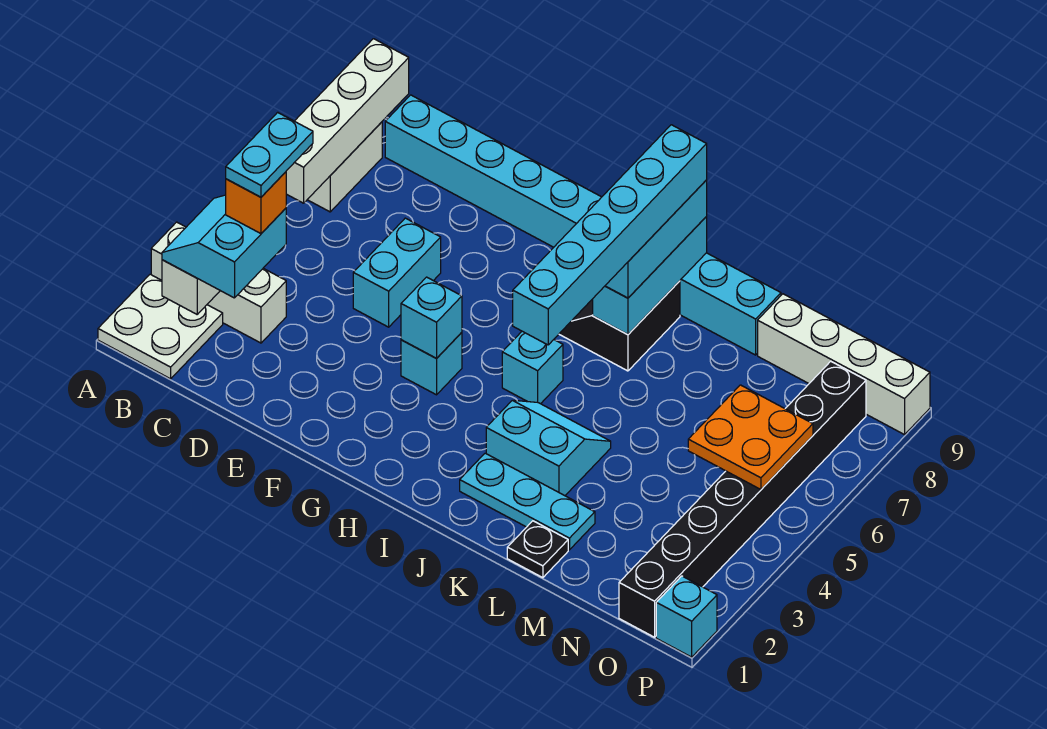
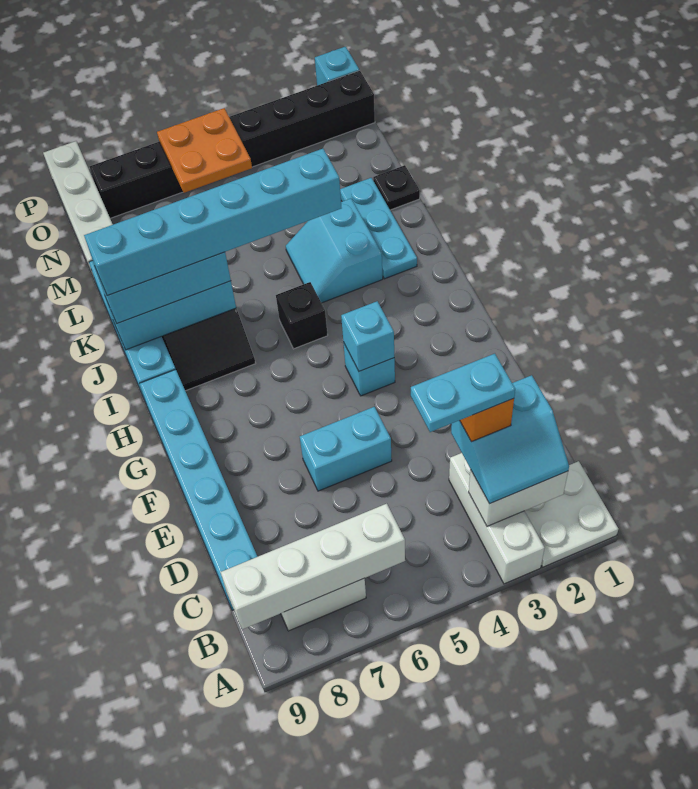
cyan 1x1 brick [502,331,563,404] -> black 1x1 brick [276,282,328,349]

